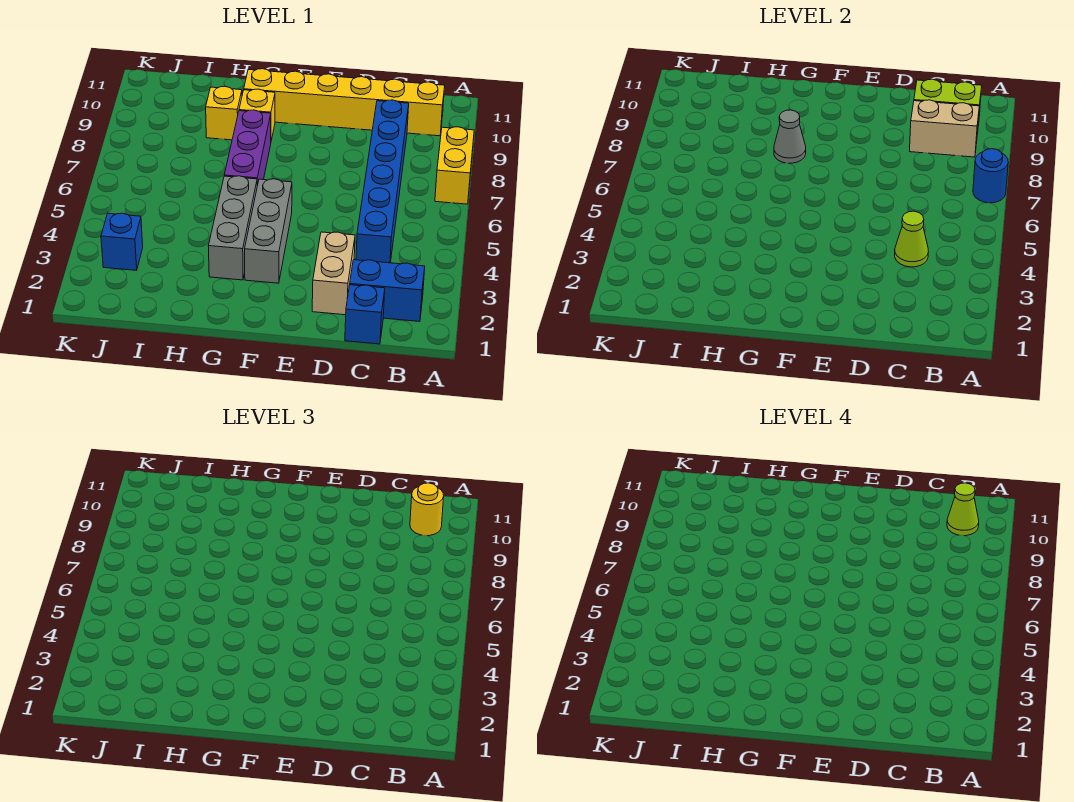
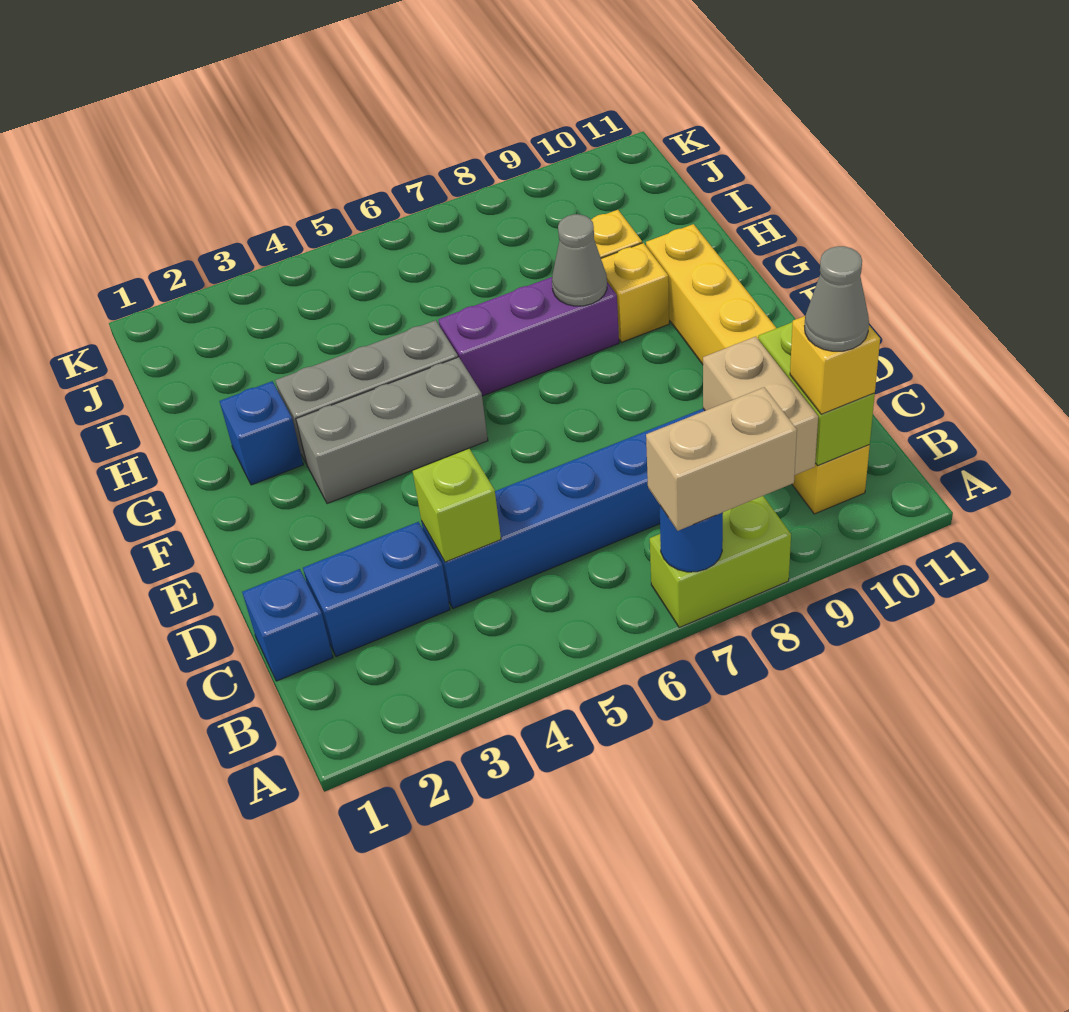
yellow 1x2 brick [435,127,474,204] -> lime 1x2 brick [650,496,791,628]
blue 1x2 brick [350,260,425,322] -> blue 1x2 brick turned to [303,522,450,657]
yellow 1x1 round brick [410,483,444,536] -> yellow 1x1 brick [790,316,880,414]
lime 1x1 cone [947,483,979,536] -> grey 1x1 cone [805,246,869,351]
lime 1x1 cone [895,211,928,267] -> lime 1x1 brick [413,449,501,562]
tan 1x2 brick [312,232,355,315] -> tan 1x2 brick moved to [646,387,797,531]
blue 1x1 brick [101,213,143,270] -> blue 1x1 brick moved to [220,381,303,485]

